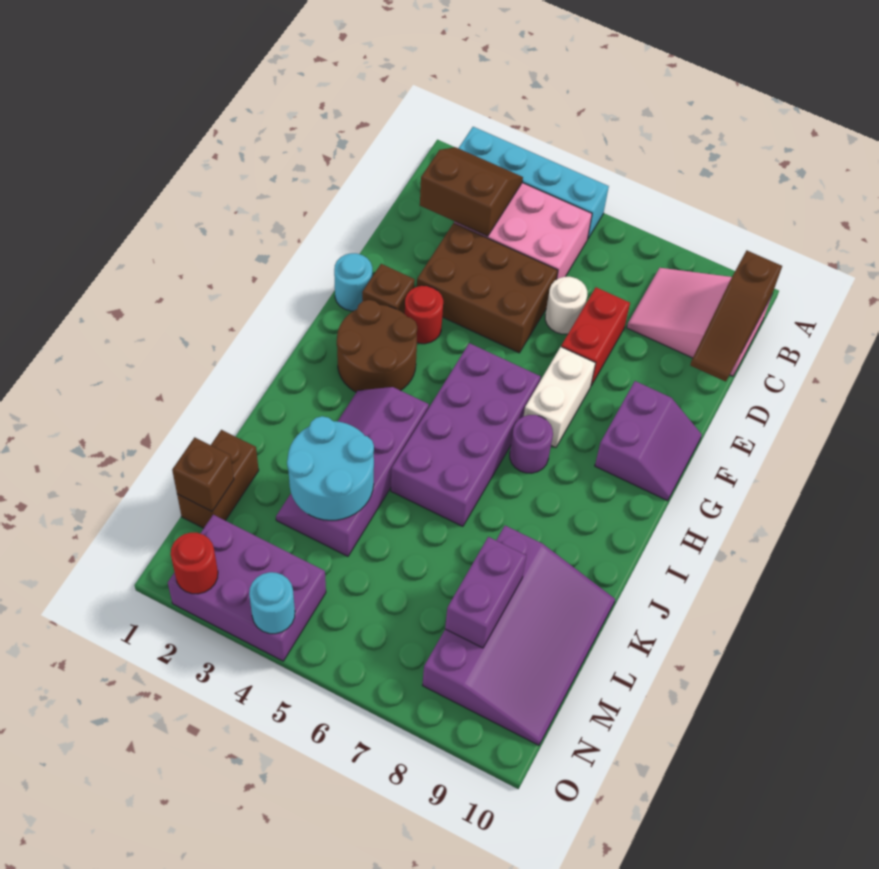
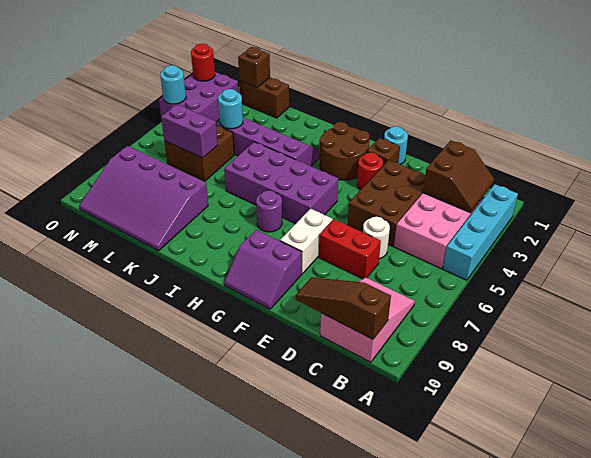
white 1x2 brick [524,347,596,448] -> white 1x2 brick turned to [280,209,333,274]
cyan 2x2 round brick [287,416,374,520] -> cyan 1x1 round brick [218,89,243,129]
none -> brown 2x2 brick [164,126,234,181]
purple 1x2 brick [445,537,526,648] -> purple 1x2 brick moved to [161,104,218,158]

